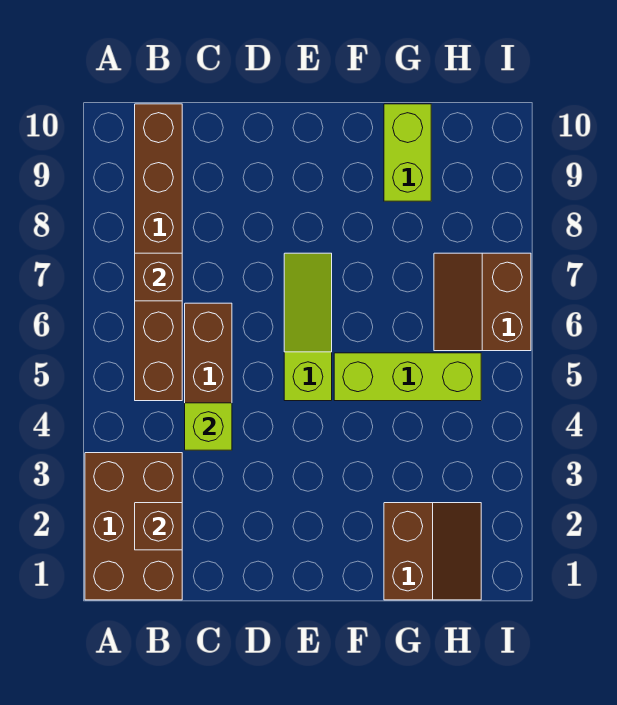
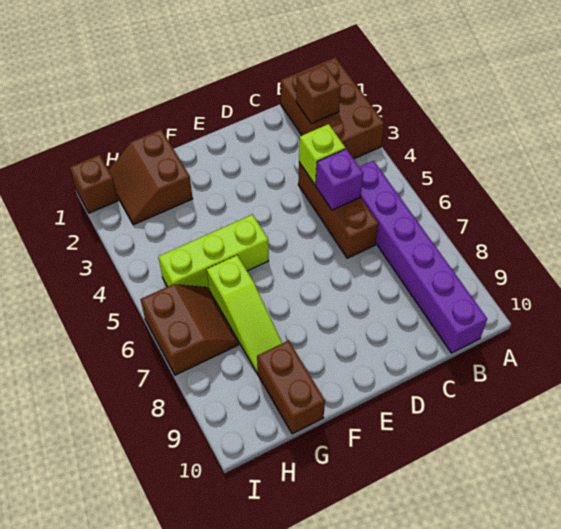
brown 1x6 brick [135,104,182,401] -> purple 1x6 brick [360,161,487,353]
brown 1x1 brick [135,253,182,301] -> brown 1x1 brick moved to [70,155,118,213]
none -> purple 1x1 brick [316,149,364,210]
lime 1x3 slope [284,253,332,401] -> lime 1x3 slope moved to [207,255,282,373]
lime 1x2 brick [384,104,431,201] -> brown 1x2 brick [257,341,325,434]

